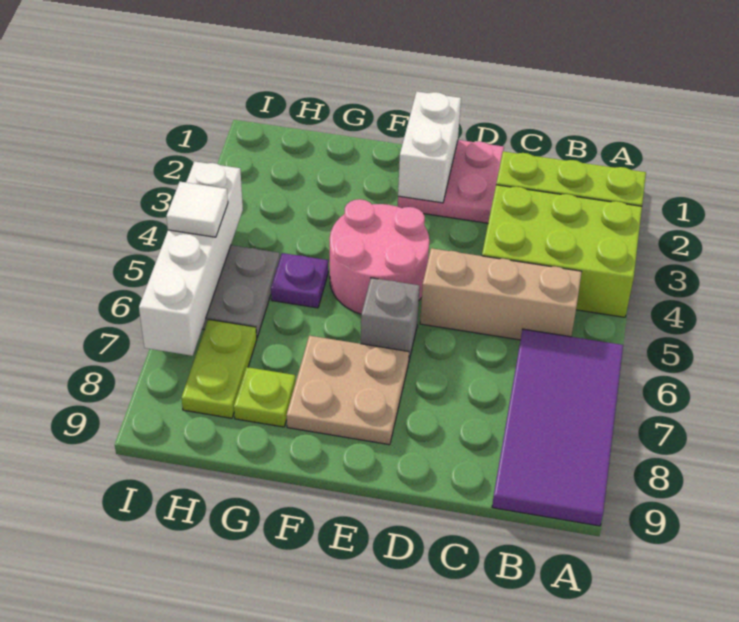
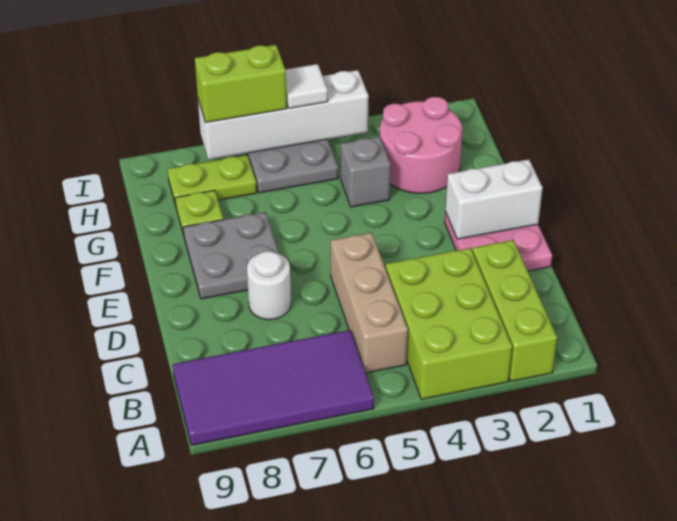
none -> white 1x1 round brick [247,251,291,320]
pink 2x2 round brick [330,199,429,314] -> pink 2x2 round brick moved to [380,97,463,193]
grey 1x1 brick [361,278,420,360] -> grey 1x1 brick moved to [341,137,391,207]
tan 2x2 plate [287,336,409,445] -> grey 2x2 plate [183,212,279,299]
purple 1x1 plate [271,253,328,308] -> none
none -> lime 1x2 brick [195,45,287,123]

